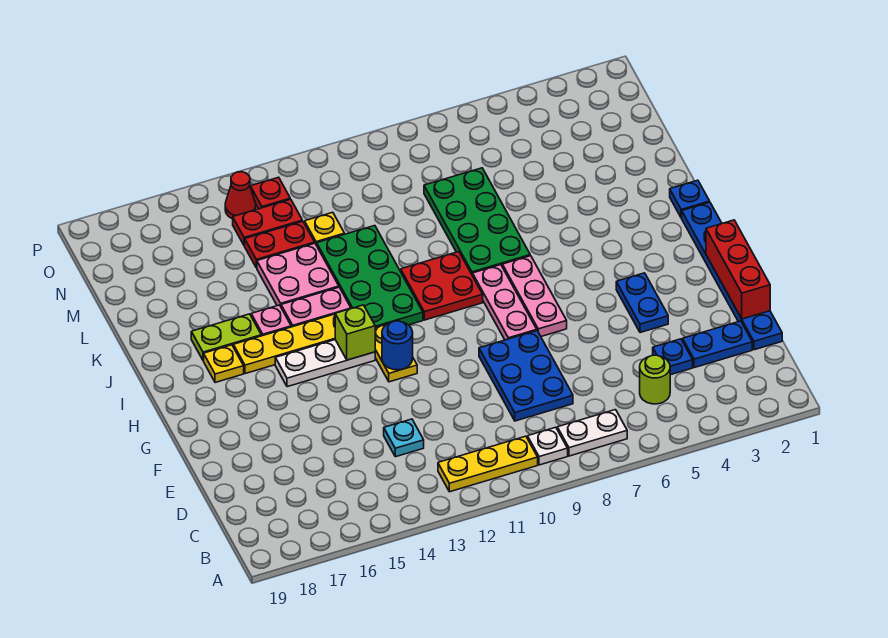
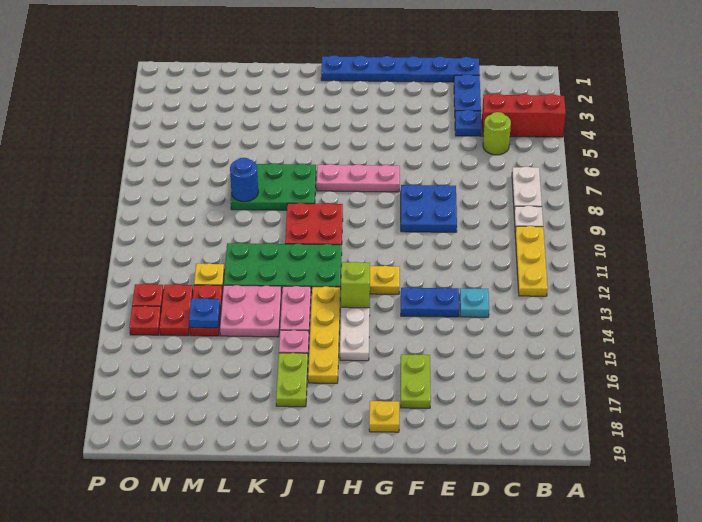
blue 2x3 plate [479,331,573,421] -> blue 2x2 plate [401,184,457,232]
red 1x3 brick [706,220,770,319] -> red 1x3 brick moved to [482,94,566,137]
blue 1x2 plate [616,273,668,333] -> blue 1x2 plate moved to [401,287,459,317]
none -> lime 1x2 plate [401,354,431,408]
pink 1x3 plate [473,265,537,340] -> none
blue 1x1 round brick [382,321,413,370] -> blue 1x1 round brick moved to [230,158,258,202]
yellow 1x1 plate [204,345,244,383] -> yellow 1x1 plate moved to [369,401,399,432]
blue 1x1 plate [670,180,710,218] -> blue 1x1 plate moved to [189,298,220,328]
green 2x4 plate [424,168,530,276] -> green 2x3 plate [231,163,316,210]
red 1x1 cone [225,172,256,219] -> red 1x1 plate [129,306,161,335]

